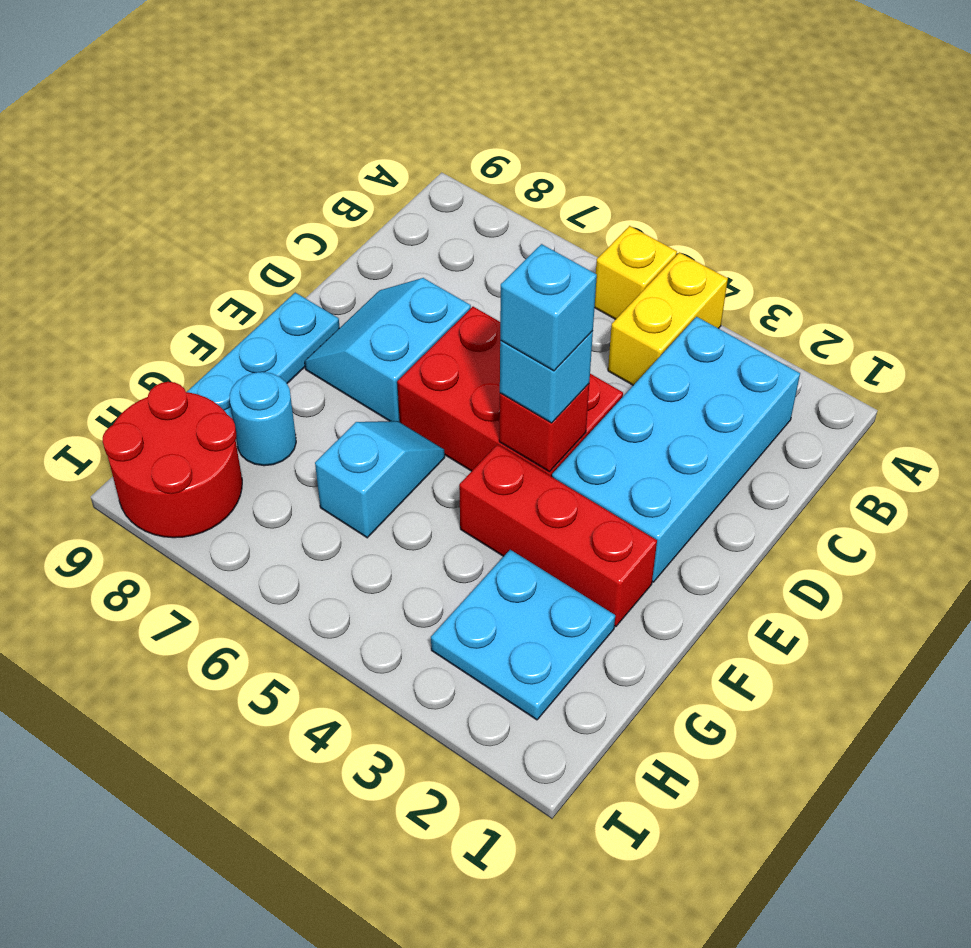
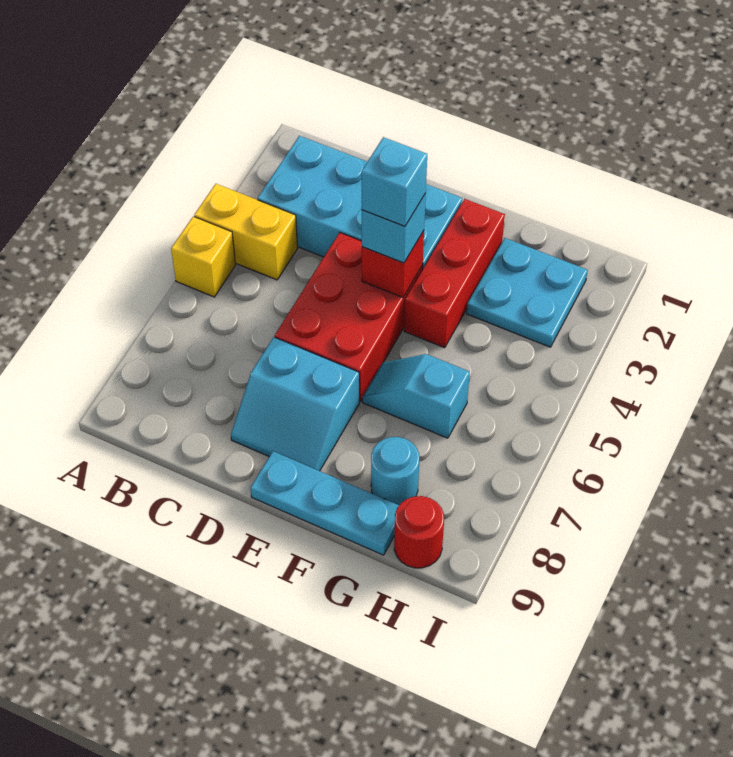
red 2x2 round brick [103,382,242,538] -> red 1x1 round brick [394,496,444,568]

